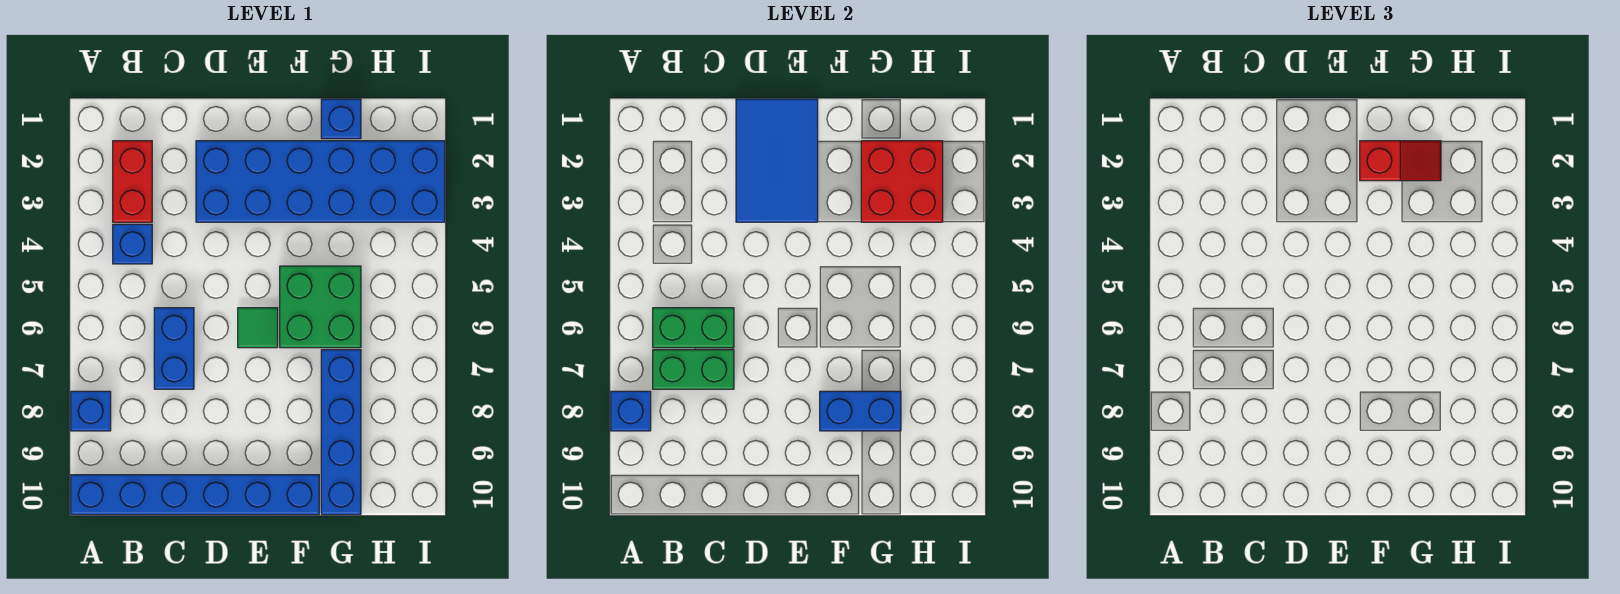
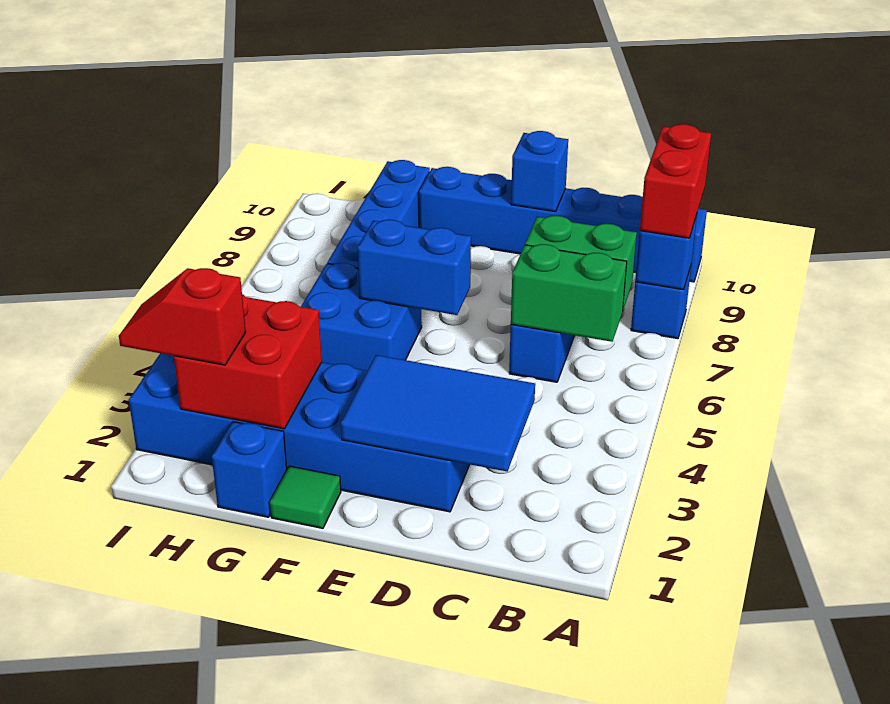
red 1x2 brick [113,141,152,222] -> red 1x2 brick moved to [640,124,711,238]
blue 1x1 brick [113,224,152,264] -> blue 1x1 brick moved to [511,131,568,212]
blue 2x3 tile [736,99,818,222] -> blue 2x3 tile turned to [341,355,535,471]
green 1x1 tile [238,308,278,348] -> green 1x1 tile moved to [270,466,341,528]
red 1x2 slope [1360,141,1441,181] -> red 1x2 slope moved to [119,268,246,365]
green 2x2 brick [280,266,361,348] -> blue 2x2 brick [301,263,422,371]
blue 1x2 brick [820,391,901,431] -> blue 1x2 brick moved to [357,220,471,315]

